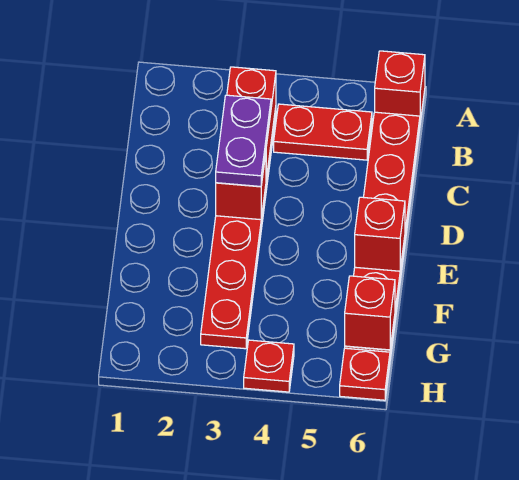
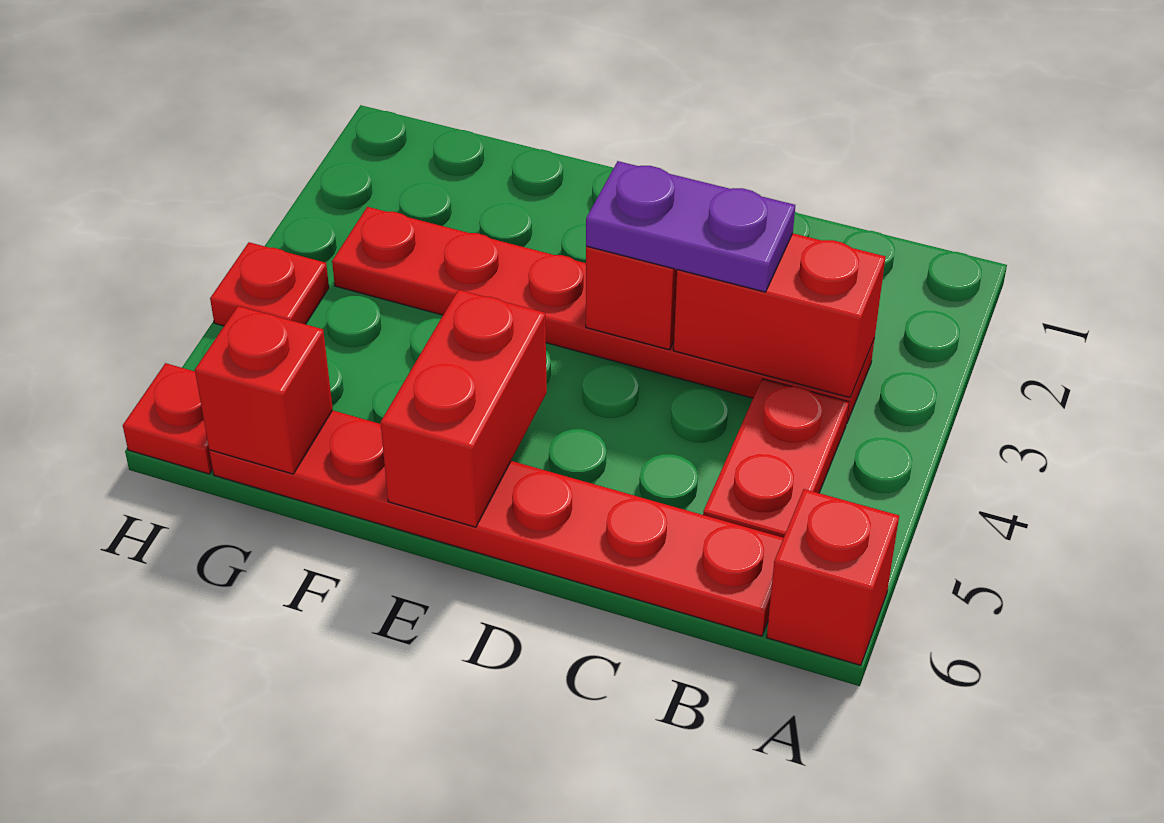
red 1x1 brick [355,197,405,271] -> red 1x2 brick [381,290,547,527]

